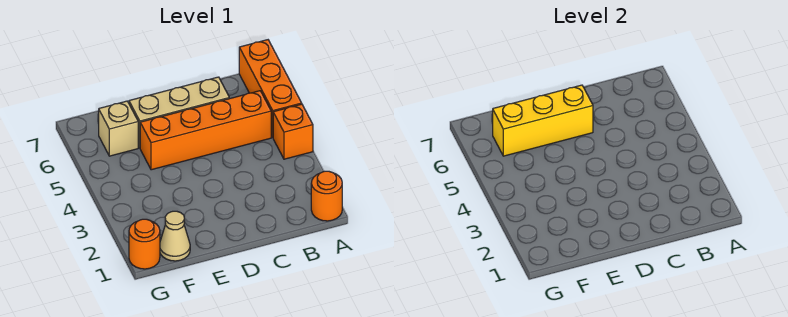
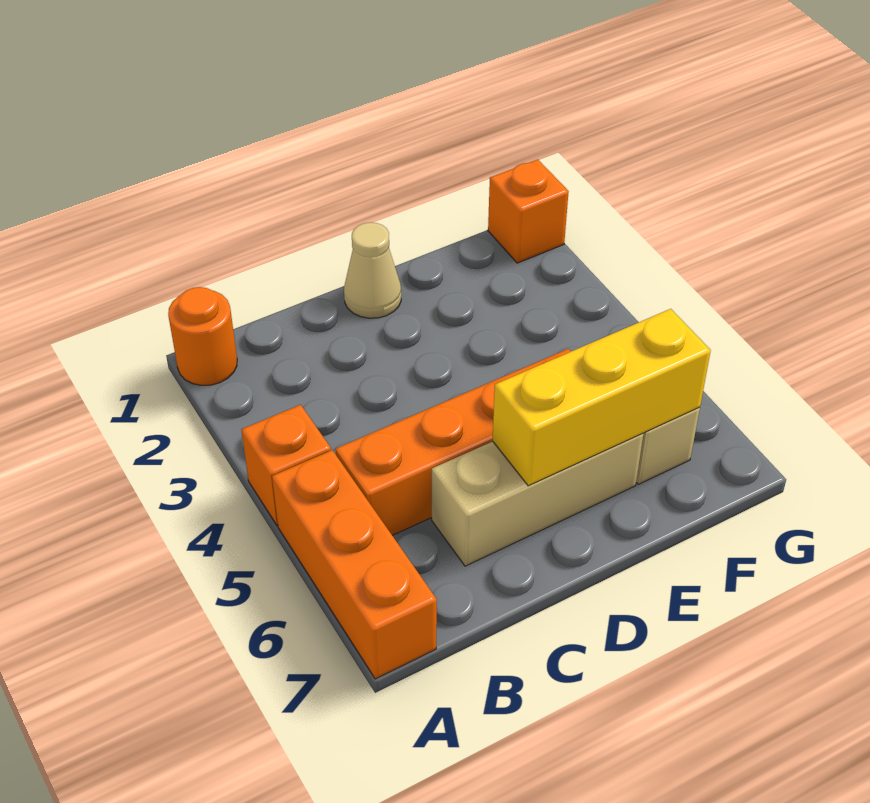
tan 1x1 cone [160,211,190,261] -> tan 1x1 cone moved to [344,222,401,318]
orange 1x1 round brick [129,219,160,269] -> orange 1x1 brick [488,159,569,263]

